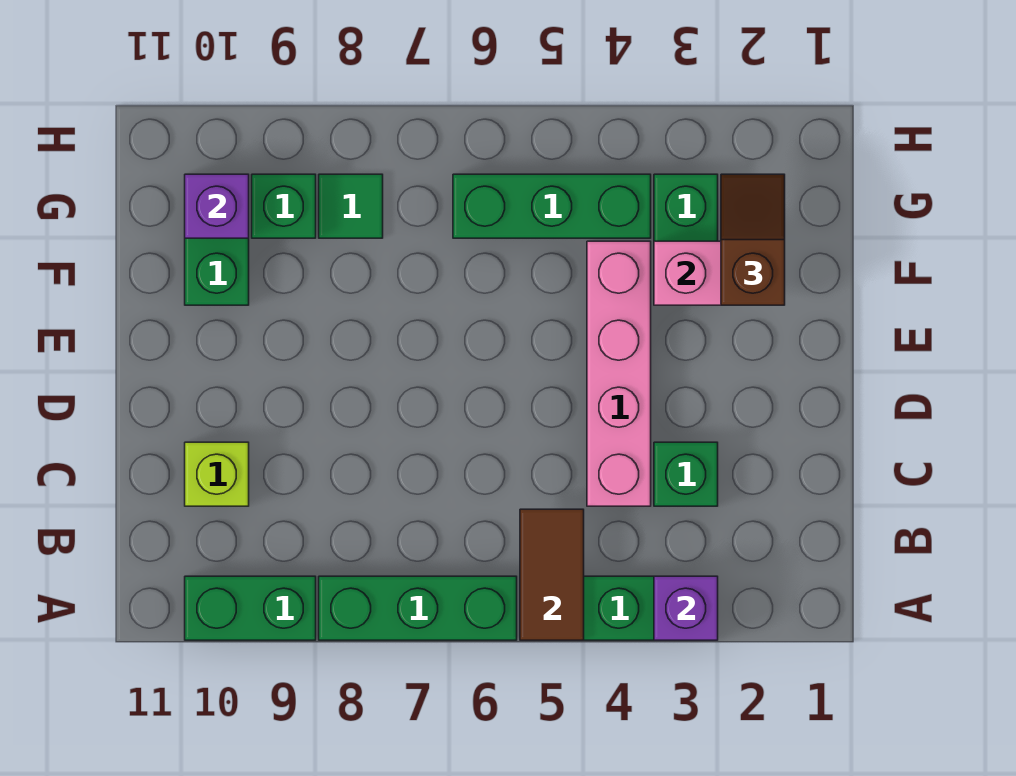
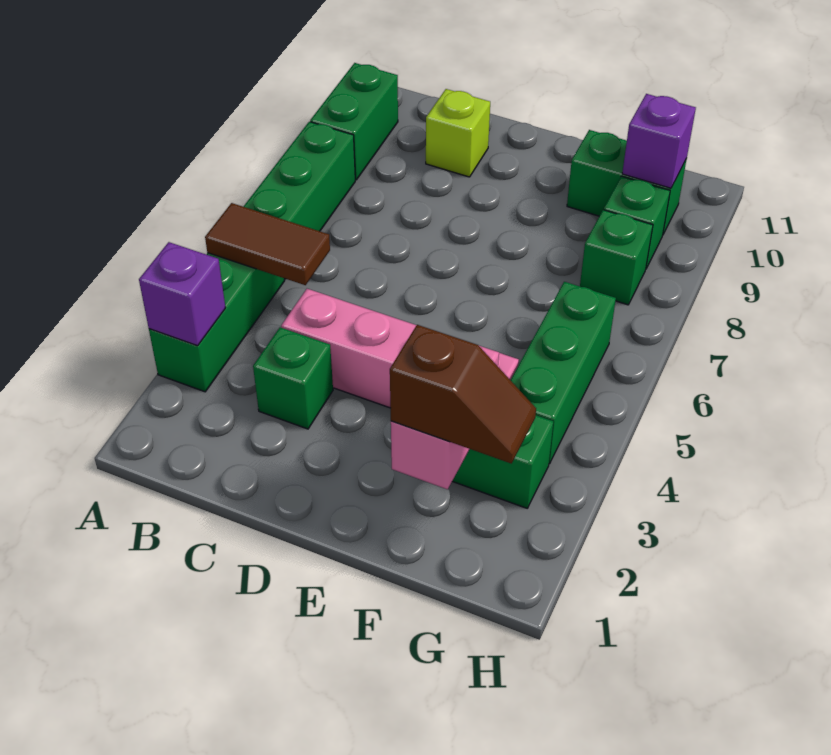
green 1x1 tile [319,174,383,238] -> green 1x1 brick [580,210,653,305]

